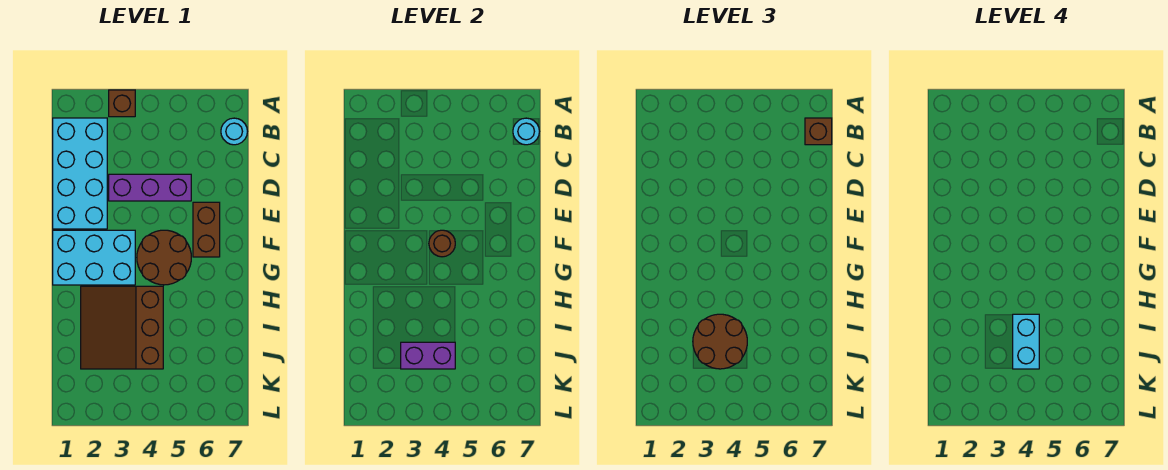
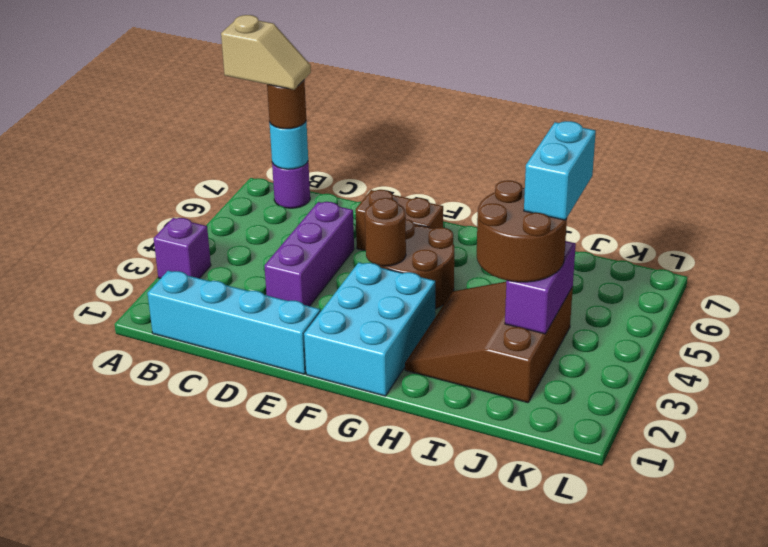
brown 1x1 brick [109,90,135,117] -> purple 1x1 brick [154,218,211,278]
none -> tan 1x2 slope [221,15,311,90]
cyan 2x4 brick [53,118,107,229] -> cyan 1x4 brick [148,271,321,374]
cyan 1x1 round brick [221,118,247,145] -> purple 1x1 round brick [272,162,310,208]
brown 1x1 brick [805,118,832,145] -> brown 1x1 round brick [267,80,306,129]
brown 3x3 slope [81,286,163,369] -> brown 3x3 slope turned to [405,282,573,403]
cyan 1x2 brick [1013,314,1039,369] -> cyan 1x2 brick turned to [524,121,596,220]

